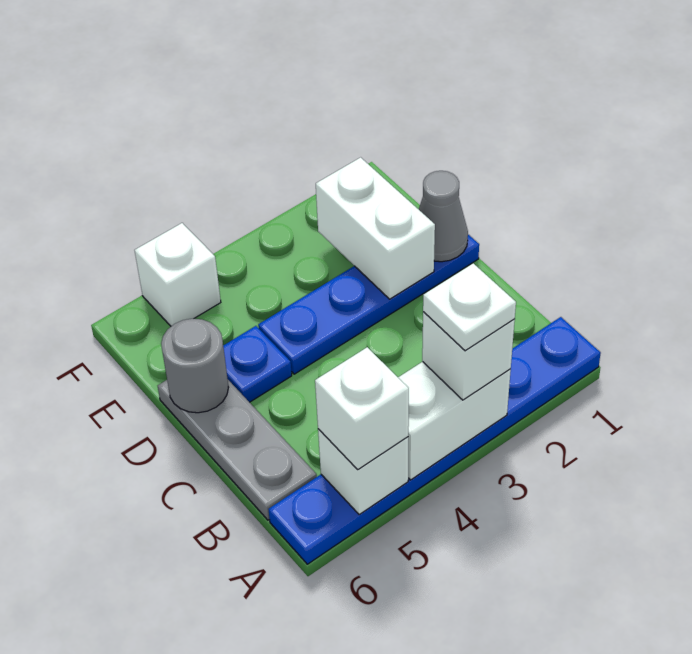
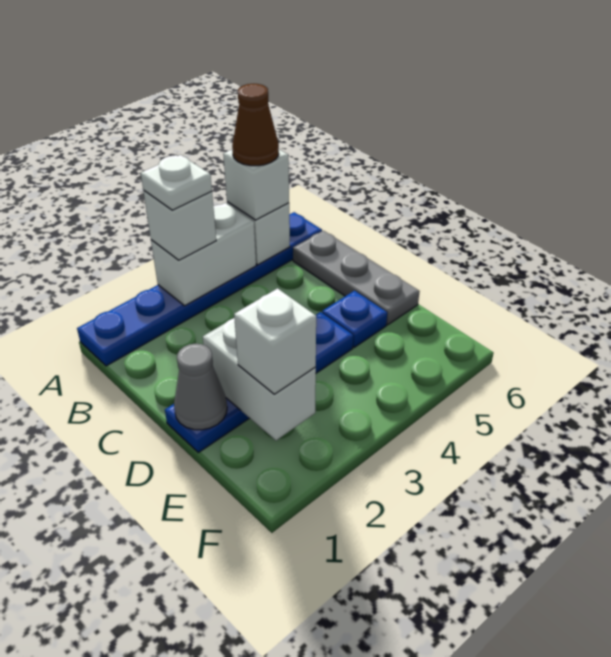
none -> brown 1x1 cone [232,84,279,166]
grey 1x1 round brick [161,319,229,413] -> none
white 1x1 brick [135,223,221,326] -> white 1x1 brick moved to [234,288,316,394]

